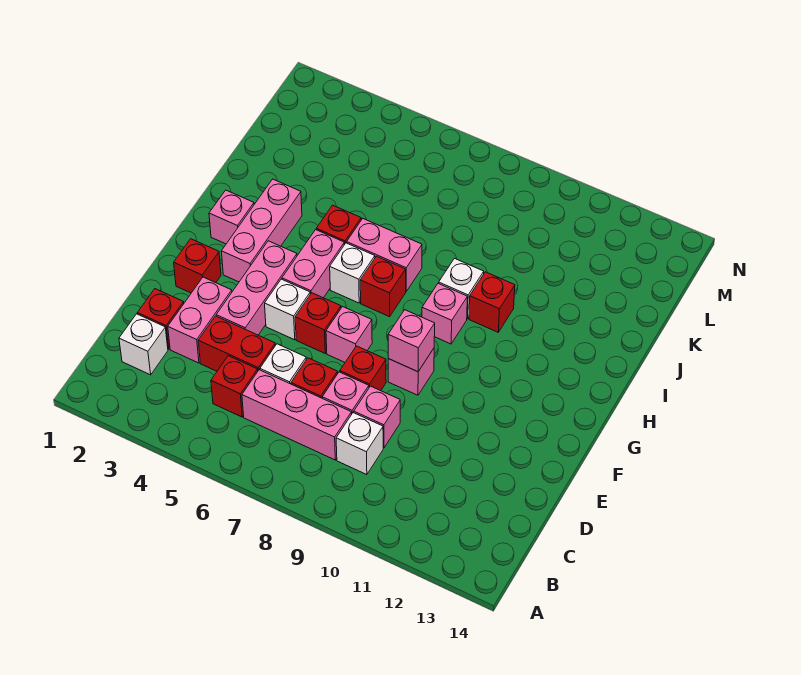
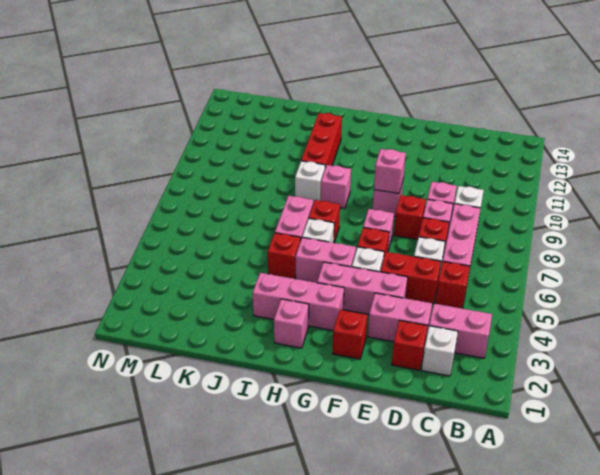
none -> pink 1x2 brick [429,304,492,358]
red 1x2 brick [198,316,275,371] -> red 1x2 brick turned to [380,252,441,304]
red 1x1 brick [469,272,515,332] -> red 1x3 brick [301,113,342,168]

